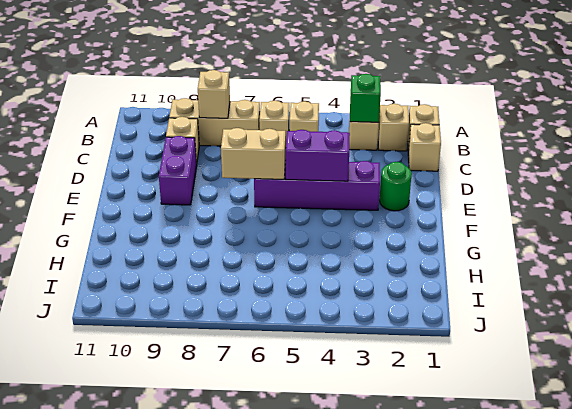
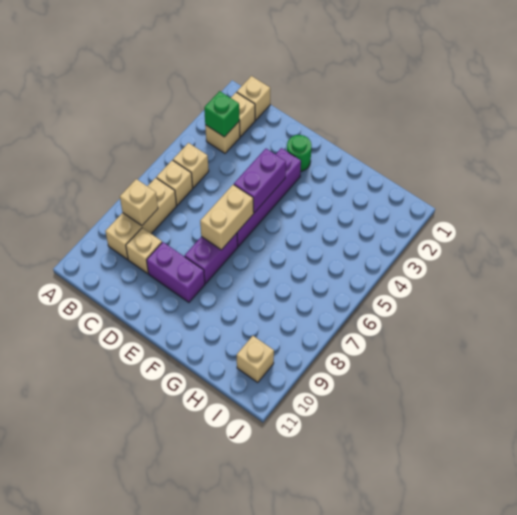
tan 1x1 brick [408,123,441,171] -> tan 1x1 brick moved to [237,336,274,382]
none -> purple 1x2 brick [185,233,238,283]

